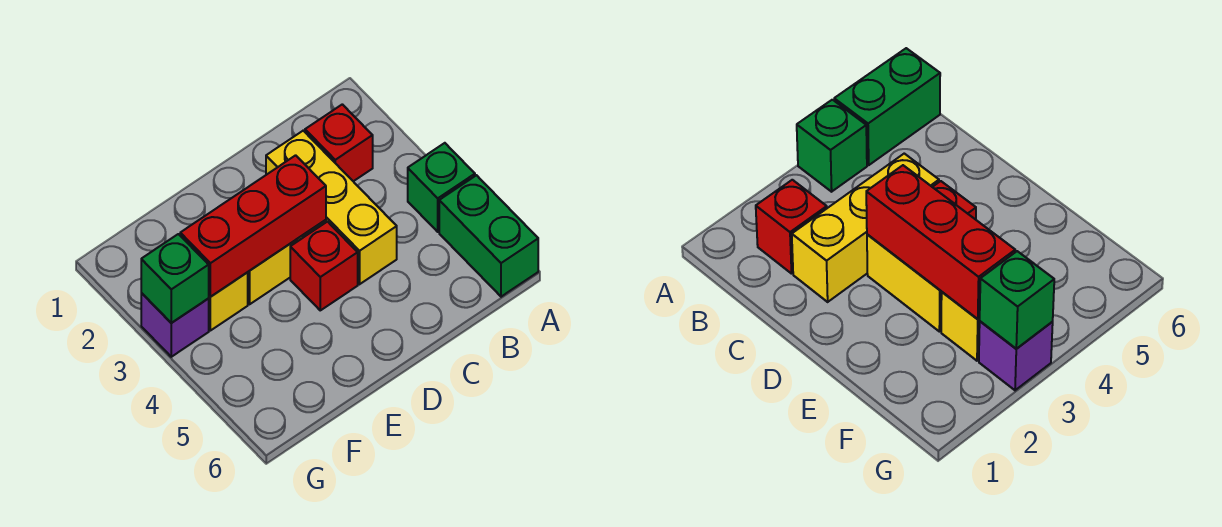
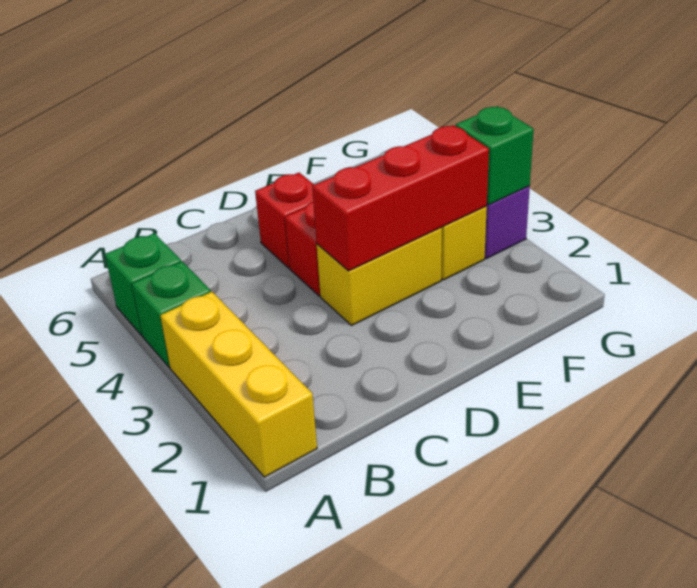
green 1x2 brick [439,175,538,297] -> green 1x1 brick [105,233,181,335]
red 1x1 brick [305,104,373,181] -> red 1x1 brick moved to [255,173,314,268]
yellow 1x3 brick [266,131,397,284] -> yellow 1x3 brick moved to [160,292,317,477]

